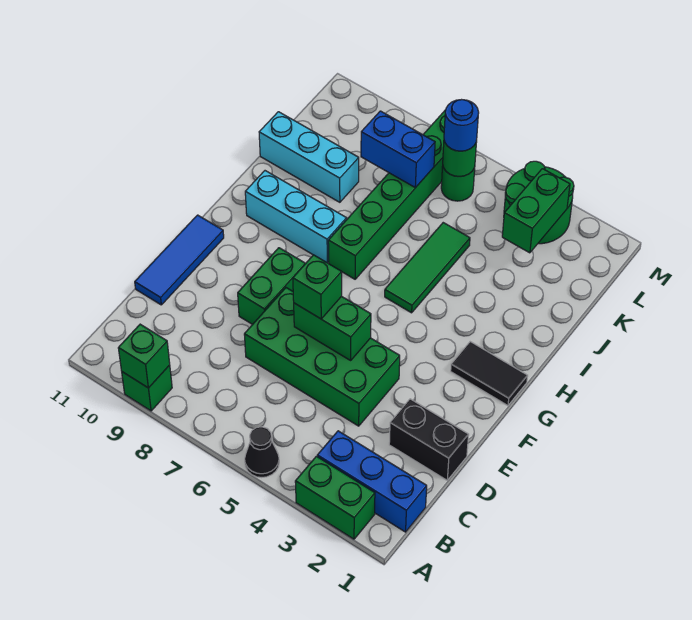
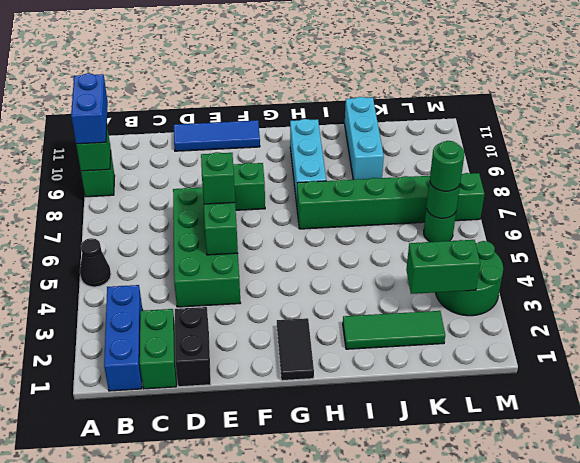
green 1x2 brick [295,456,375,539] -> green 1x2 brick moved to [140,309,176,389]
green 1x3 tile [385,223,470,313] -> green 1x3 tile moved to [343,311,445,349]
blue 1x2 brick [361,111,435,188] -> blue 1x2 brick moved to [71,73,108,144]
blue 1x1 round brick [444,100,479,151] -> green 1x1 round brick [430,141,464,191]

